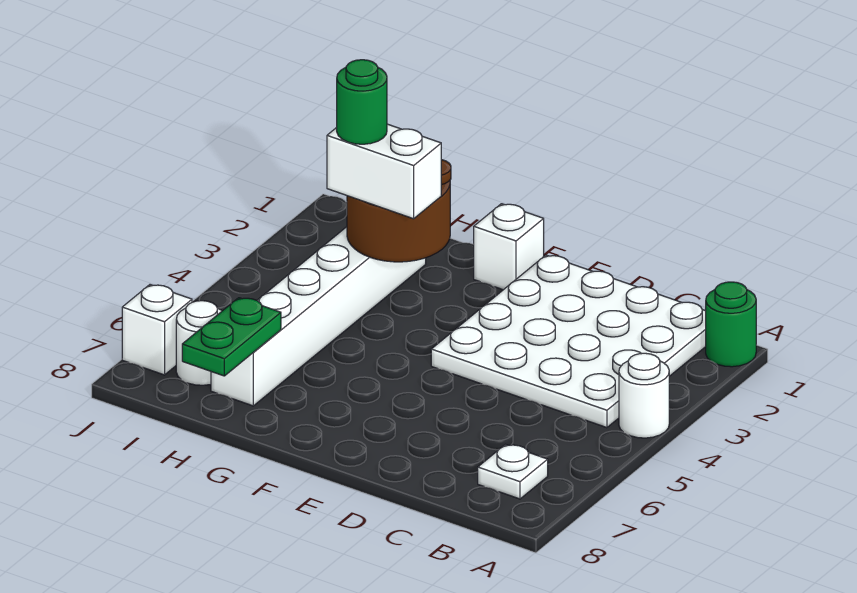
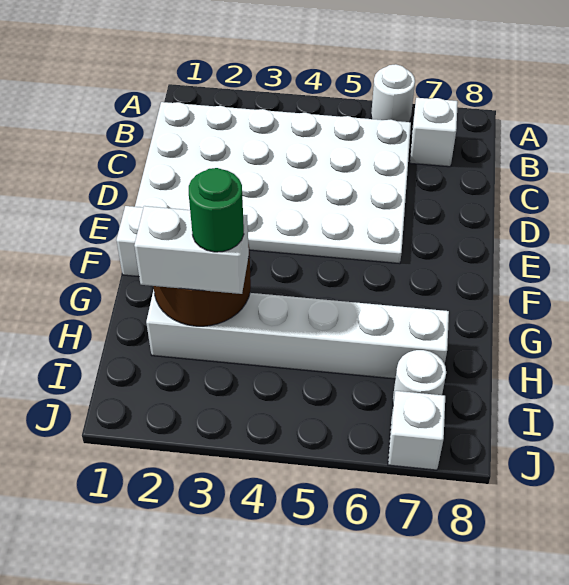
green 1x1 round brick [706,282,756,367] -> none
white 1x1 round brick [619,353,669,438] -> white 1x1 round brick moved to [371,64,415,122]
white 4x4 plate [431,255,706,428] -> white 4x6 plate [135,102,411,264]
white 1x1 plate [478,445,548,499] -> white 1x1 brick [410,98,458,167]
white 1x2 brick [327,124,441,219] -> white 1x2 brick turned to [134,206,249,294]
green 1x2 plate [182,298,281,376] -> none

